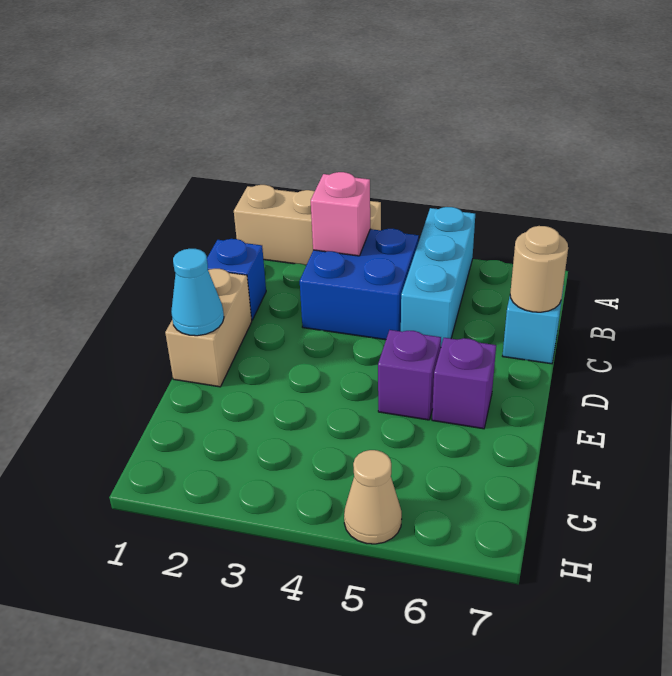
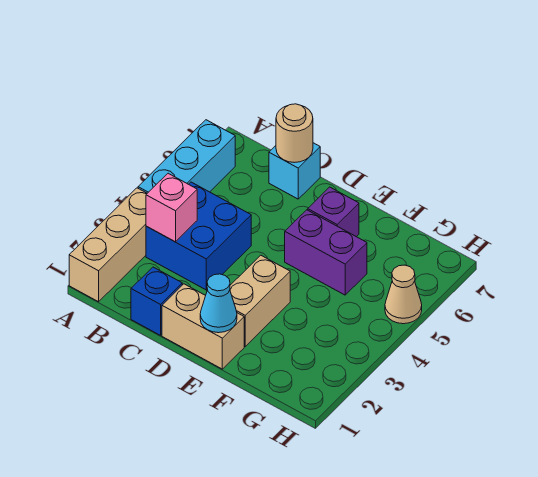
cyan 1x3 brick [401,207,475,346] -> cyan 1x3 brick turned to [138,120,235,193]
none -> tan 1x2 brick [230,255,290,346]
purple 1x1 brick [378,330,441,420] -> purple 1x2 brick [285,210,367,295]

